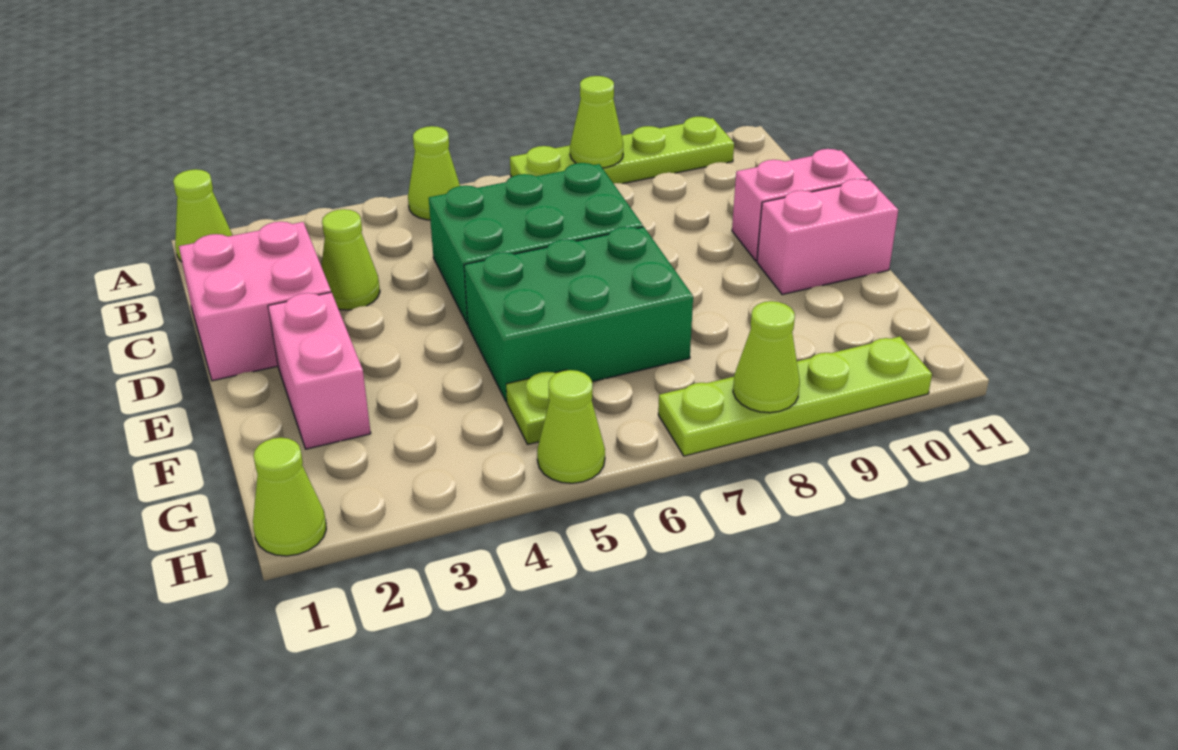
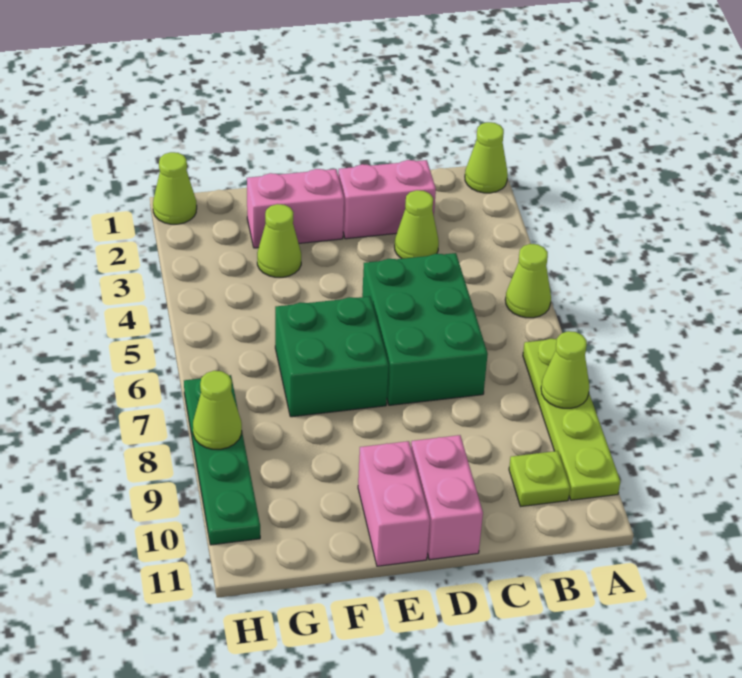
pink 2x2 brick [179,222,331,381] -> pink 1x2 brick [338,160,436,239]
green 2x3 brick [464,227,693,402] -> green 2x2 brick [275,296,389,417]
lime 1x1 plate [506,370,567,444] -> lime 1x1 plate moved to [509,451,570,506]
lime 1x1 cone [537,370,605,483] -> lime 1x1 cone moved to [257,204,301,277]
lime 1x4 plate [658,337,932,456] -> green 1x4 plate [184,375,260,545]

